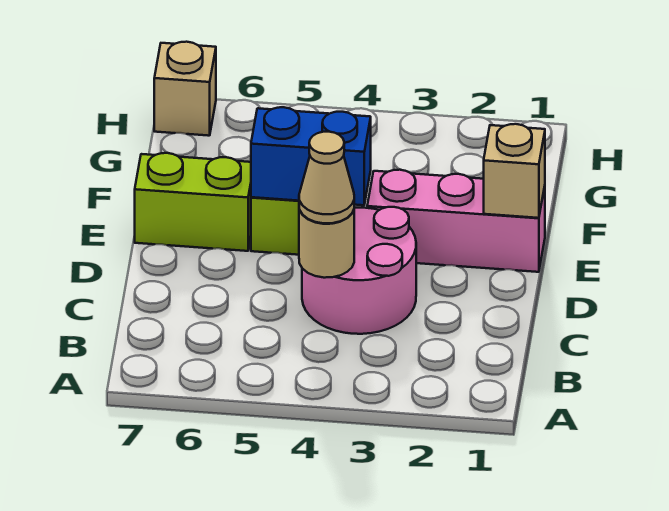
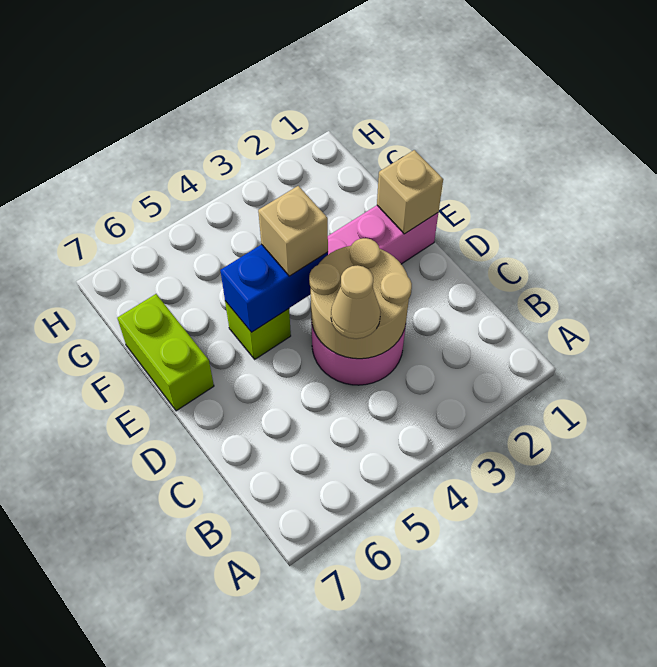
tan 1x1 round brick [299,210,354,278] -> tan 2x2 round brick [309,238,412,359]
lime 1x2 brick [135,153,251,251] -> lime 1x2 brick turned to [117,294,214,411]
tan 1x1 brick [154,42,216,136] -> tan 1x1 brick moved to [258,186,328,276]

